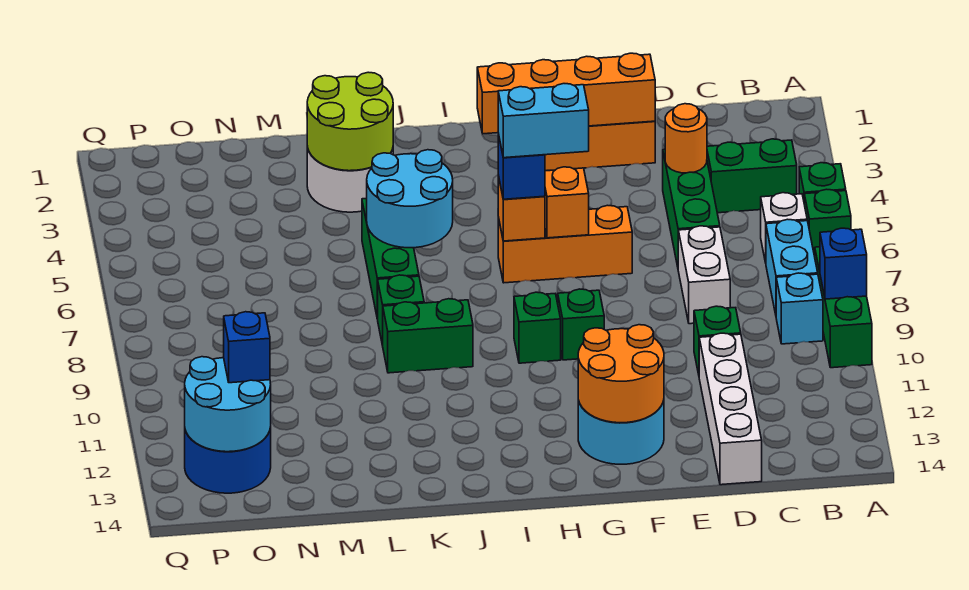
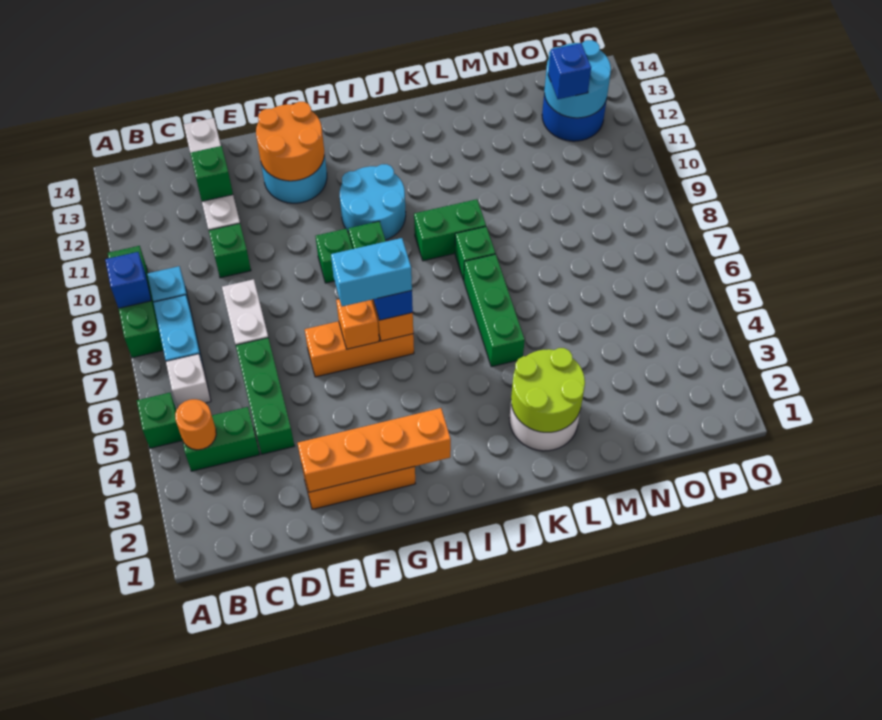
green 1x1 brick [804,189,851,256] -> green 1x1 brick moved to [190,146,233,201]
orange 1x1 round brick [665,104,707,173] -> orange 1x1 round brick moved to [175,399,216,450]
cyan 2x2 round brick [367,150,453,248] -> cyan 2x2 round brick moved to [340,164,406,240]

